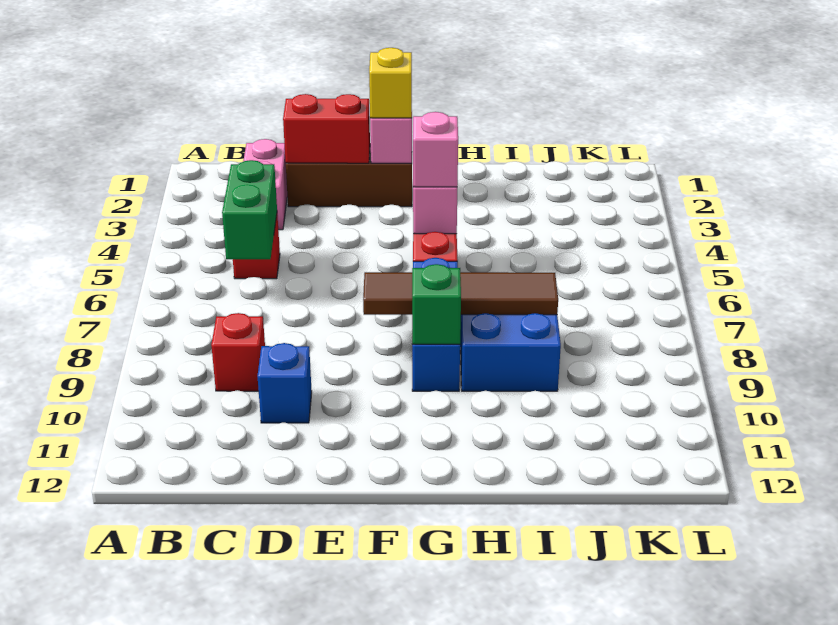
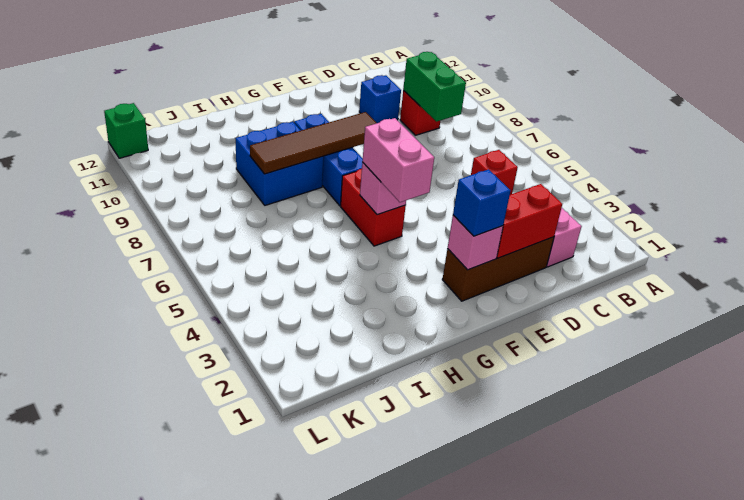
green 1x2 brick [222,160,277,259] -> green 1x2 brick moved to [403,52,466,122]
yellow 1x1 brick [369,48,412,118] -> blue 1x1 brick [453,169,511,236]
pink 1x1 brick [413,112,458,187] -> pink 1x2 brick [362,118,434,202]
green 1x1 brick [412,264,461,344] -> green 1x1 brick moved to [104,103,148,158]

